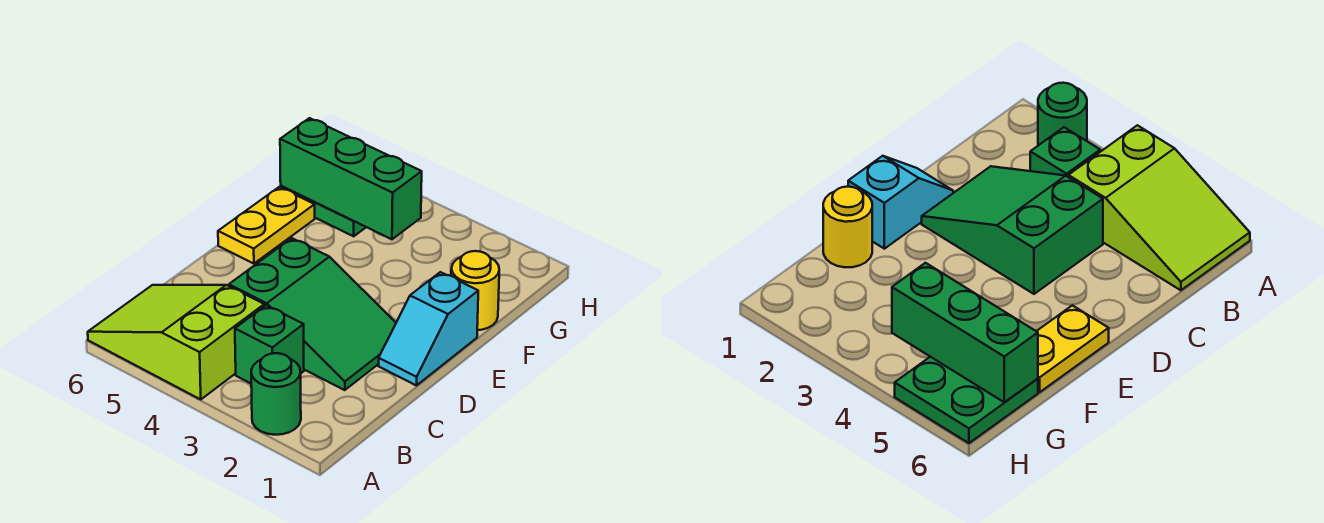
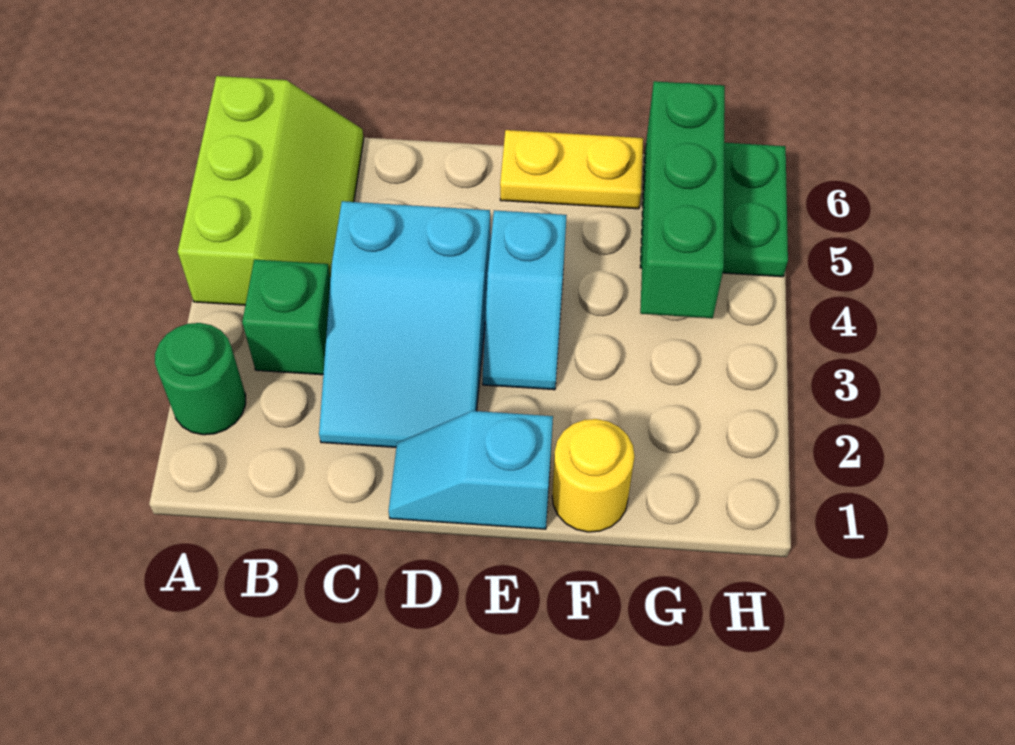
lime 2x3 slope [88,285,264,399] -> lime 2x3 slope turned to [178,76,364,305]
green 2x3 slope [229,238,396,390] -> cyan 2x3 slope [319,201,491,447]
none -> cyan 1x2 slope [483,210,567,390]

